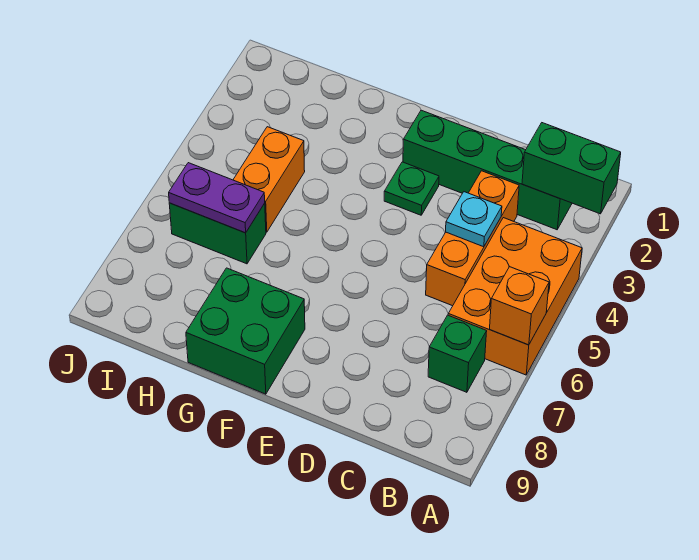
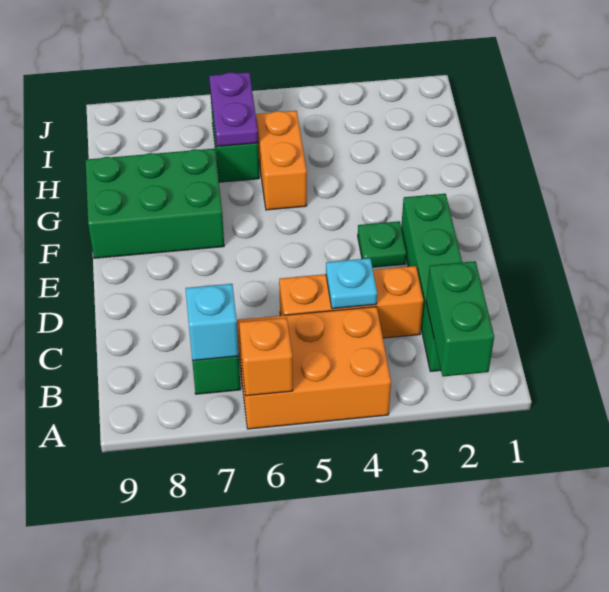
none -> cyan 1x1 brick [186,284,239,361]
green 2x2 brick [186,268,305,394] -> green 2x3 brick [86,149,224,258]
orange 1x2 brick [233,127,305,232] -> orange 1x2 brick turned to [256,111,307,210]

